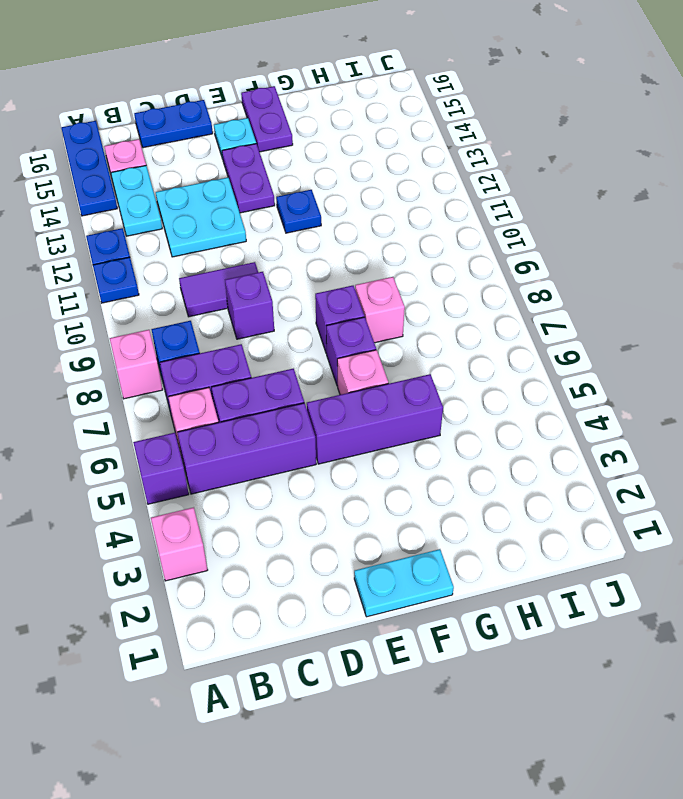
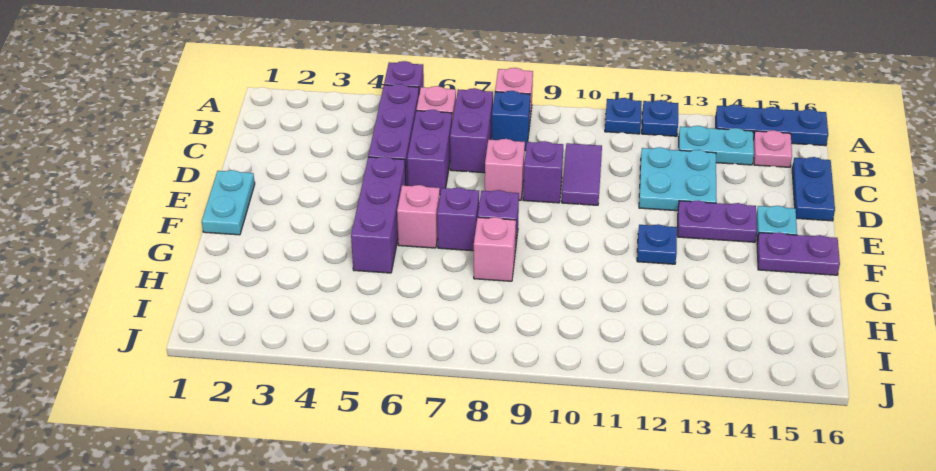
pink 1x1 brick [151,507,208,581] -> pink 1x1 brick moved to [485,139,525,200]

